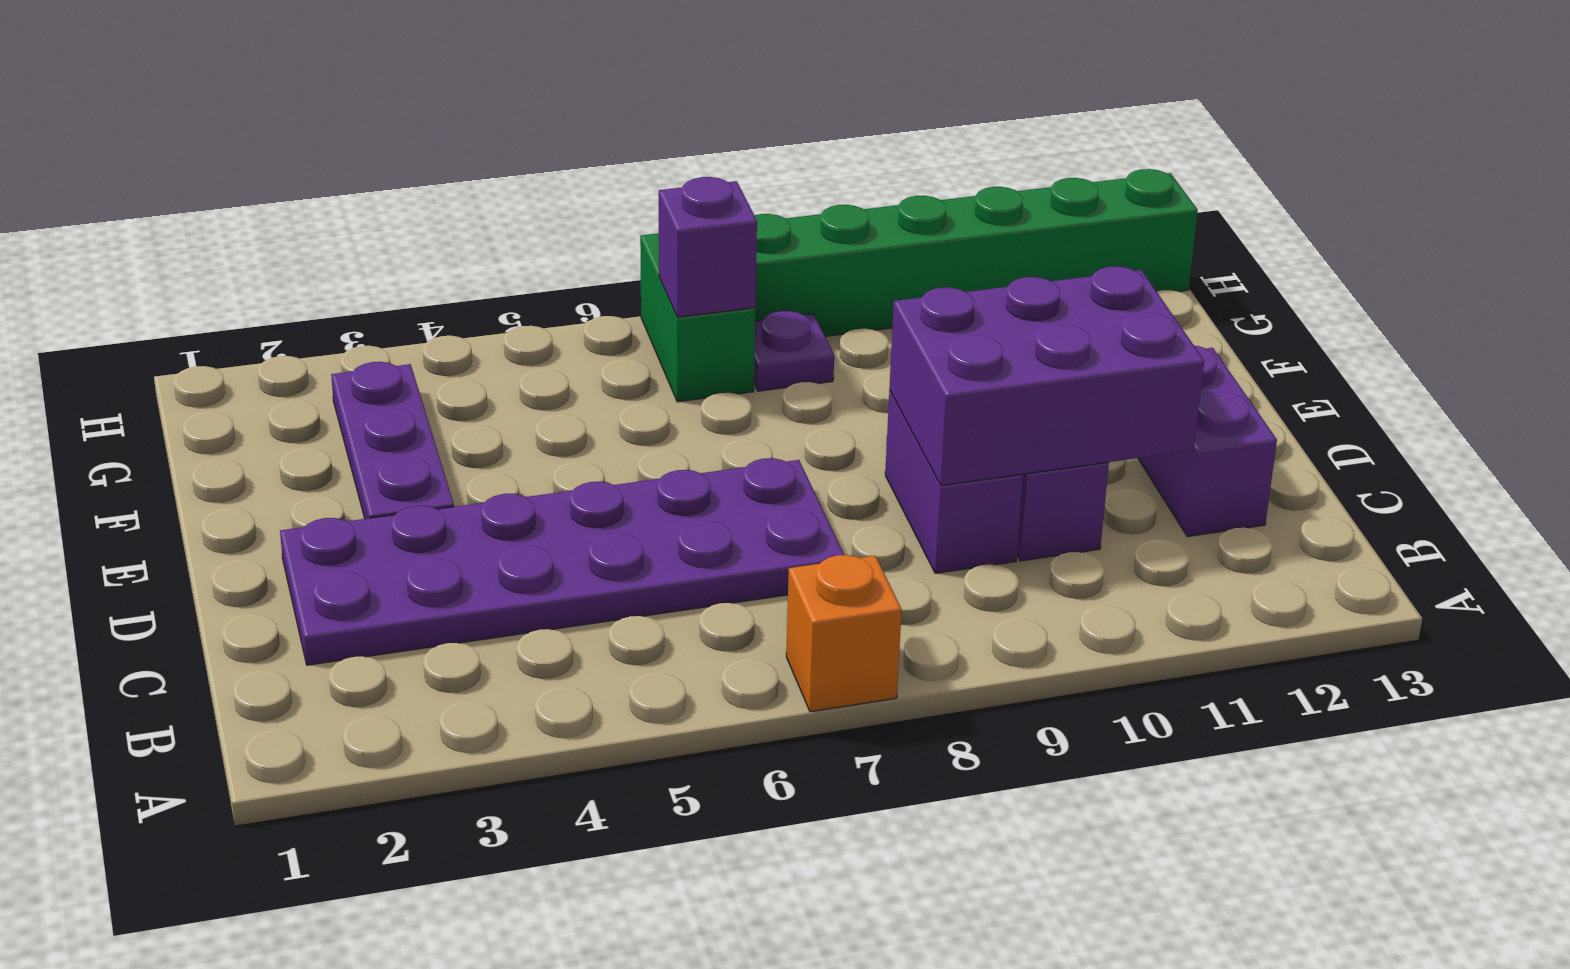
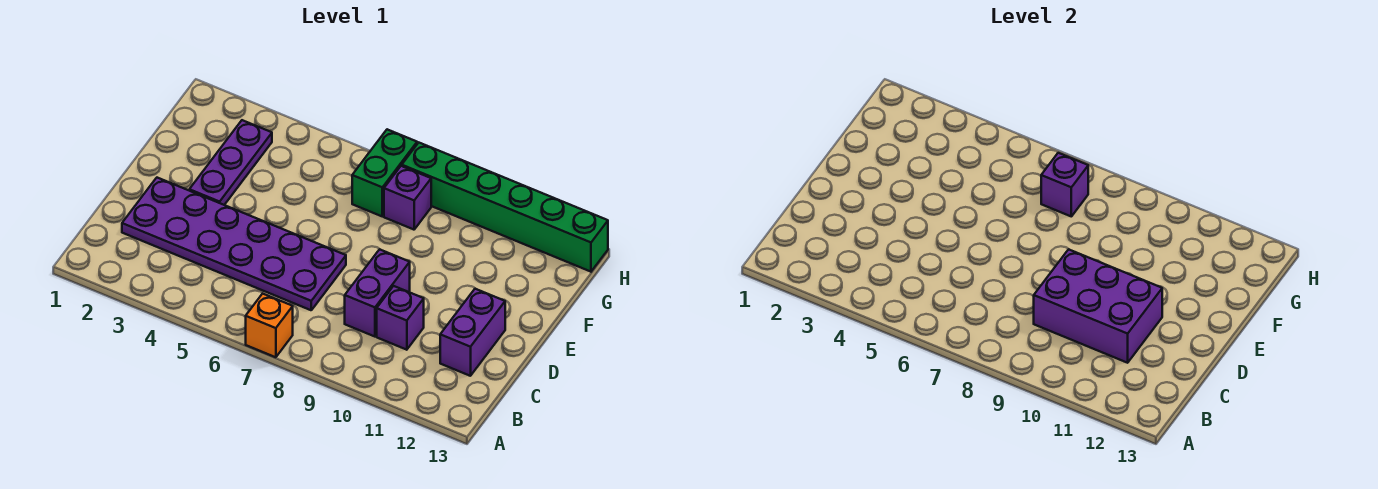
purple 1x1 plate [754,311,834,391] -> purple 1x1 brick [384,166,431,230]

